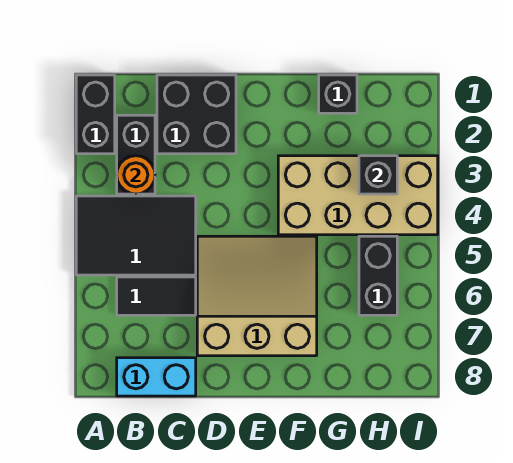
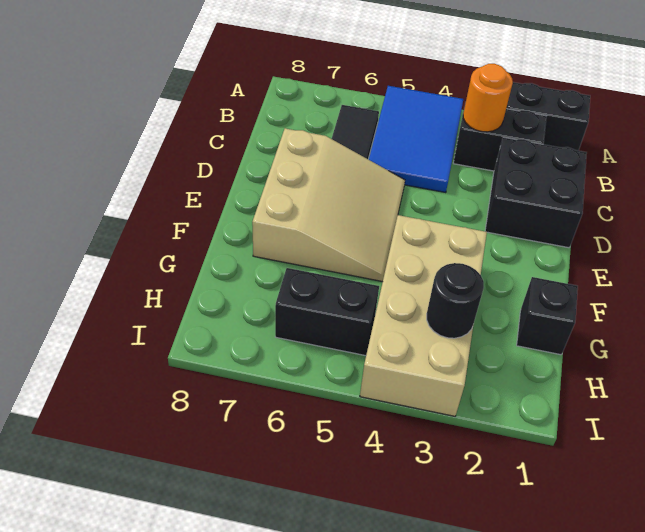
black 2x3 tile [76,196,196,275] -> blue 2x3 tile [369,86,463,193]
cyan 1x2 brick [117,358,196,396] -> none
black 1x1 brick [359,156,397,194] -> black 1x1 round brick [427,263,484,338]

